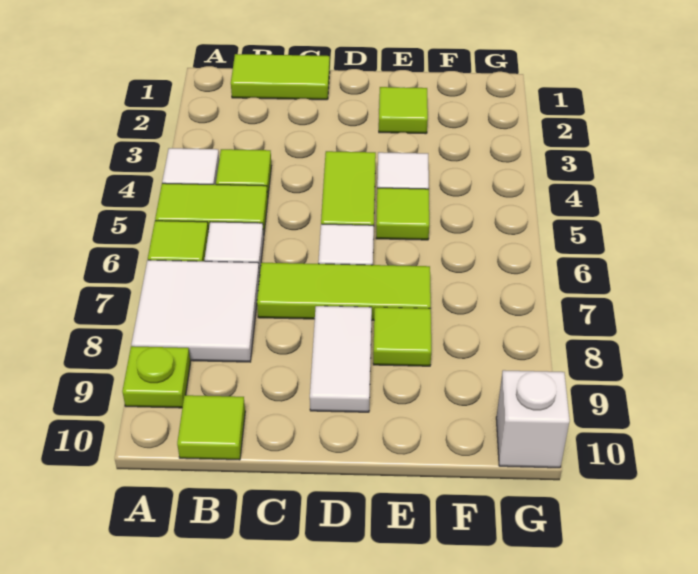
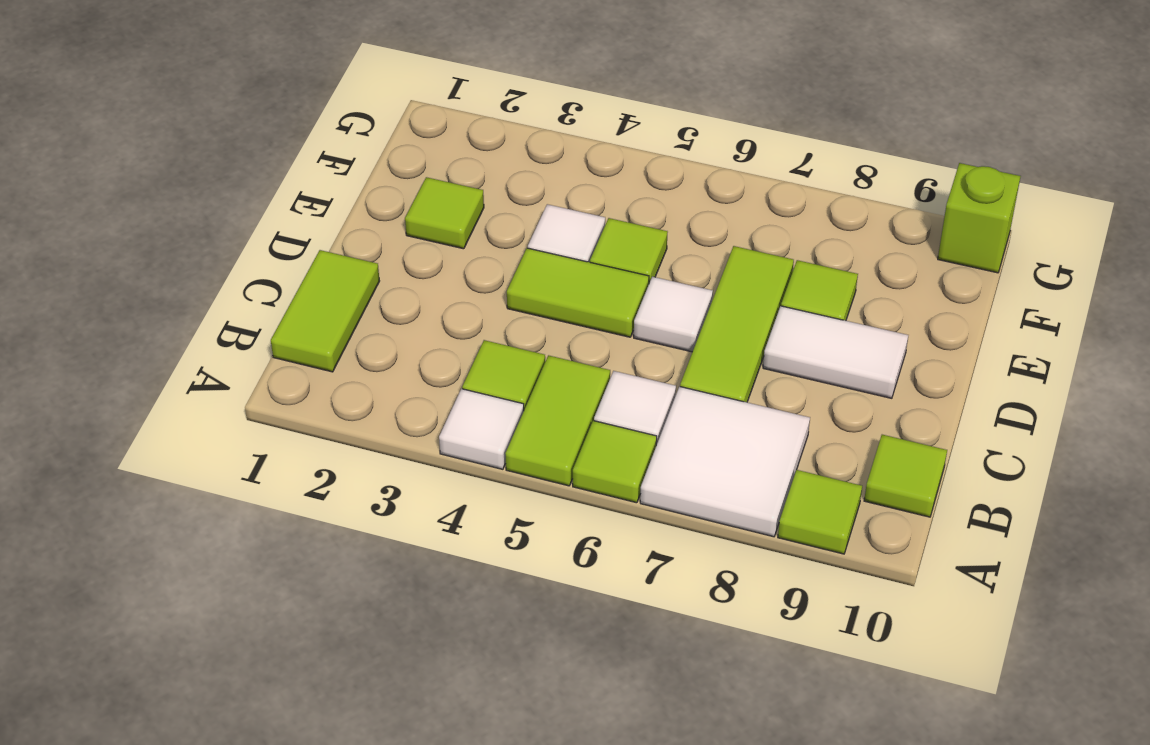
lime 1x1 plate [122,346,190,408] -> lime 1x1 tile [778,470,862,554]
white 1x1 brick [496,370,570,468] -> lime 1x1 brick [938,163,1021,273]

